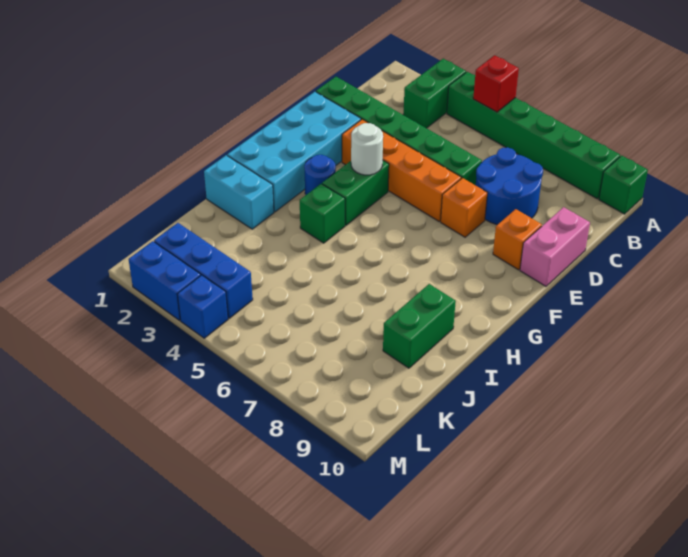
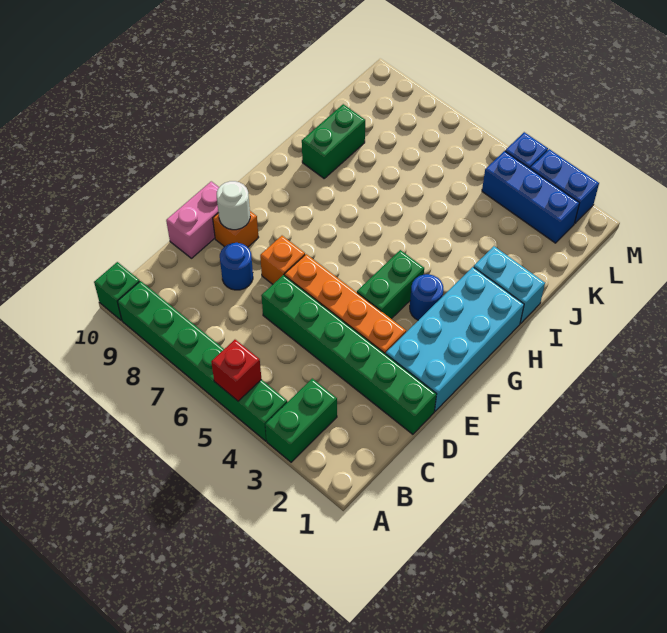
blue 2x2 round brick [476,147,543,225] -> blue 1x1 round brick [220,243,253,290]
white 1x1 round brick [351,123,383,175] -> white 1x1 round brick moved to [217,181,250,230]
green 1x1 brick [300,184,345,243] -> none

